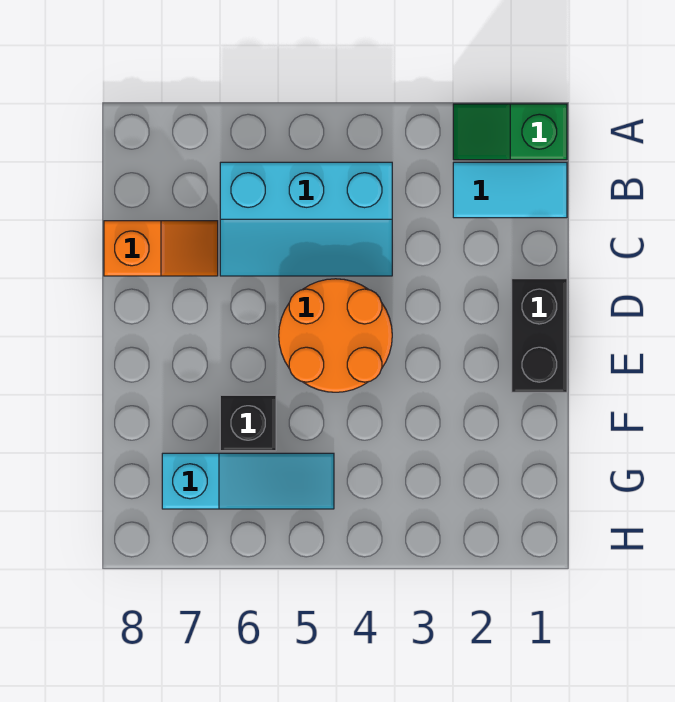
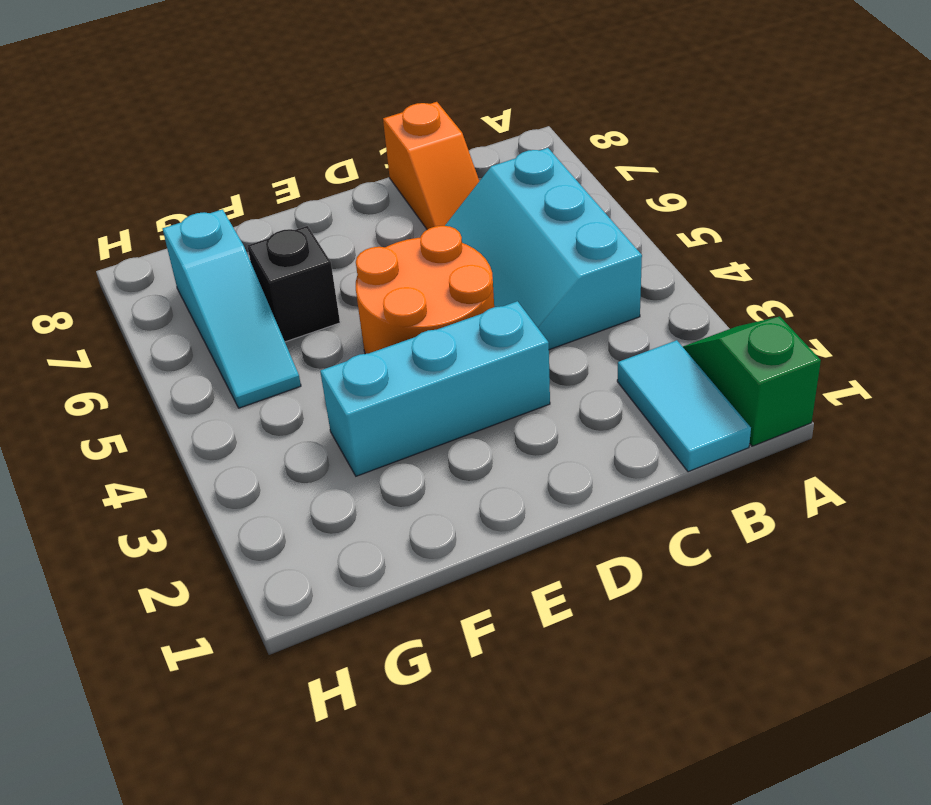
black 1x2 brick [512,279,567,392] -> none
none -> cyan 1x3 brick [320,301,550,476]

